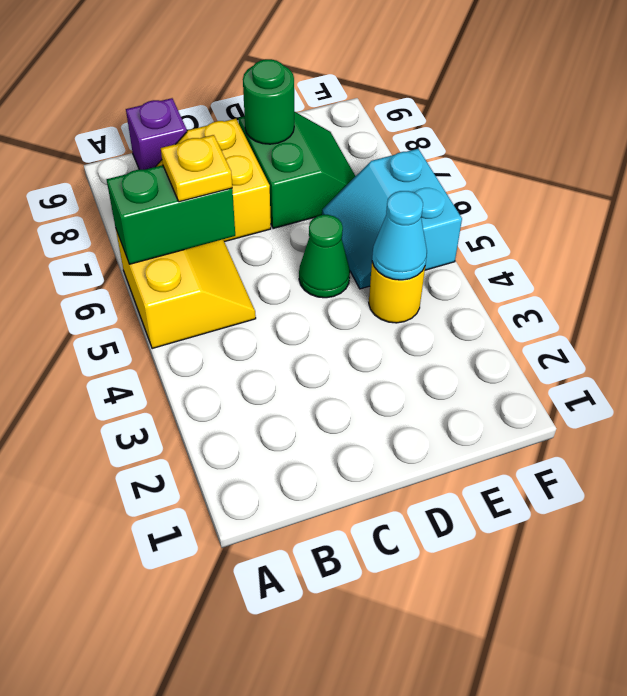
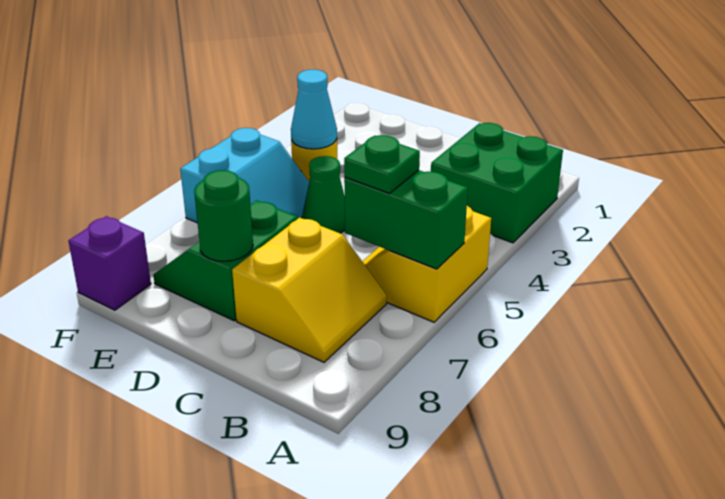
none -> green 2x2 brick [431,123,563,243]
yellow 1x1 plate [161,135,232,202] -> green 1x1 plate [344,135,420,193]
purple 1x1 brick [126,98,187,170] -> purple 1x1 brick moved to [69,216,151,310]

